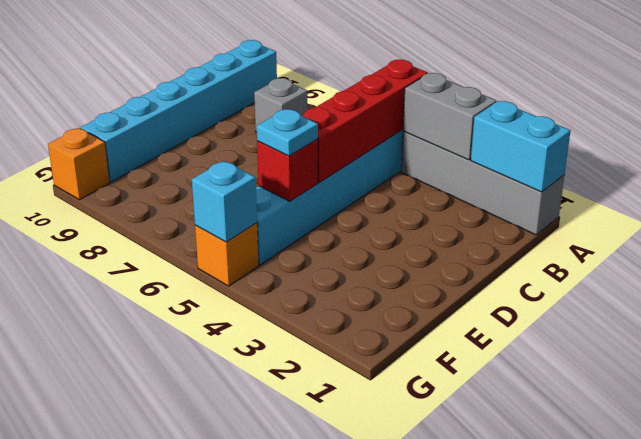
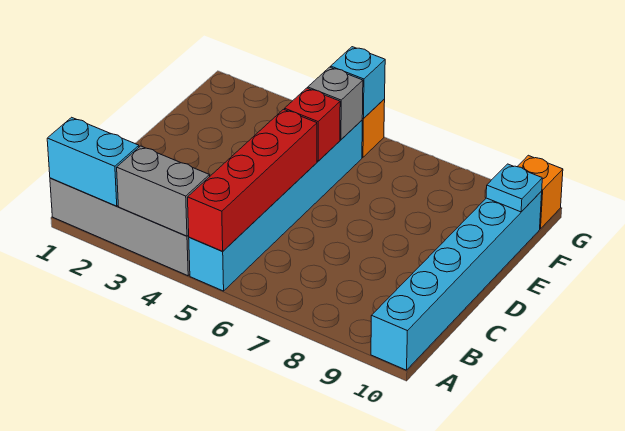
grey 1x1 brick [254,78,307,133] -> grey 1x1 brick moved to [308,67,363,140]
cyan 1x1 plate [257,109,318,156] -> cyan 1x1 plate moved to [486,164,542,212]

